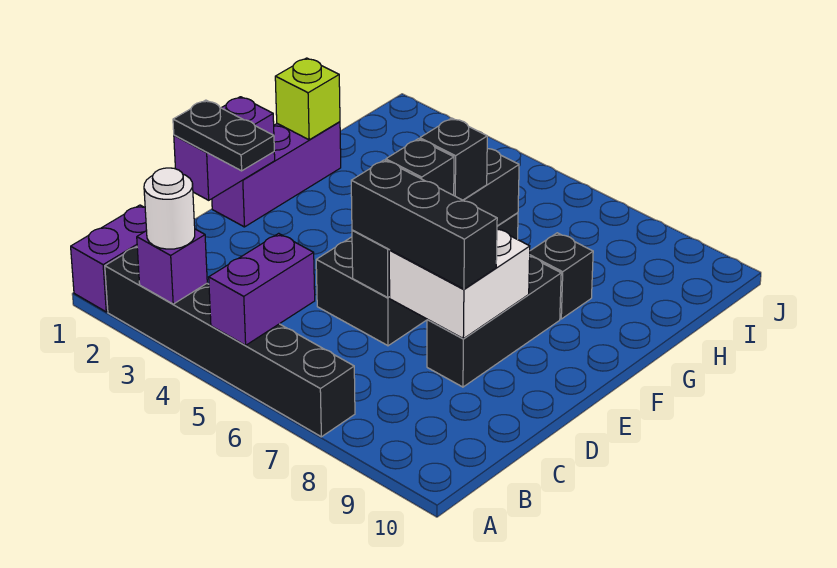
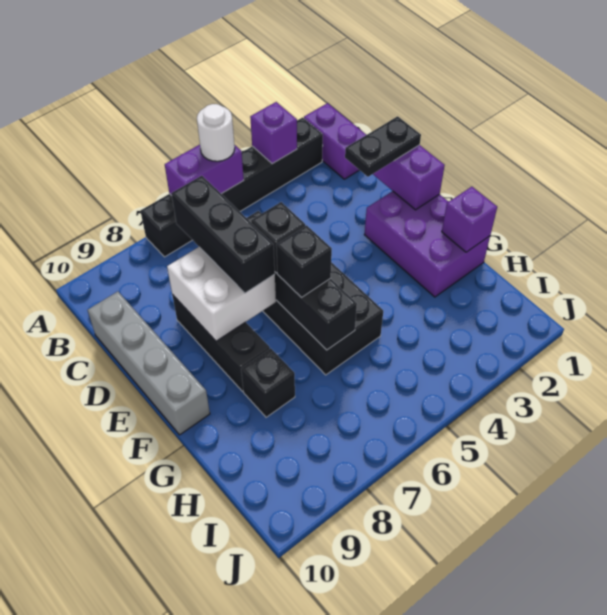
white 1x1 round brick [144,168,195,249] -> white 1x1 round brick moved to [197,104,235,161]
purple 1x2 brick [209,233,315,345] -> purple 1x2 brick turned to [165,145,244,196]
none -> grey 1x4 brick [88,292,210,435]
black 1x3 brick [351,160,497,289] -> black 1x3 brick turned to [171,176,275,293]
purple 1x3 brick [212,122,341,227] -> purple 2x3 brick [364,191,490,297]
lime 1x1 brick [275,58,340,140] -> purple 1x1 brick [442,187,497,252]

